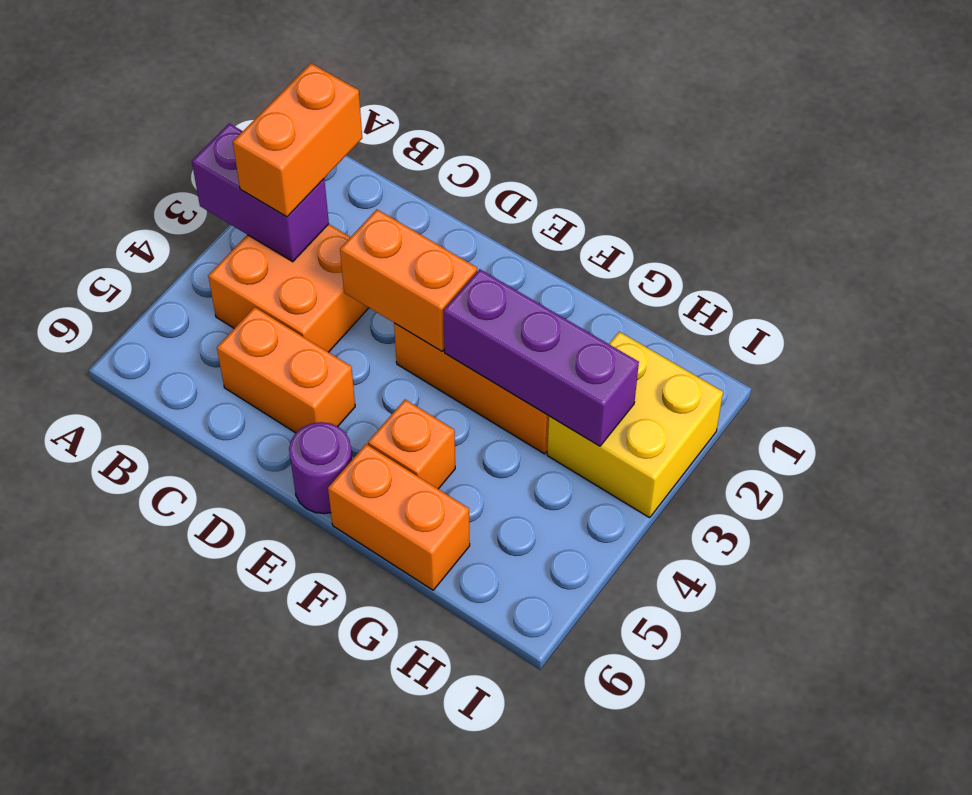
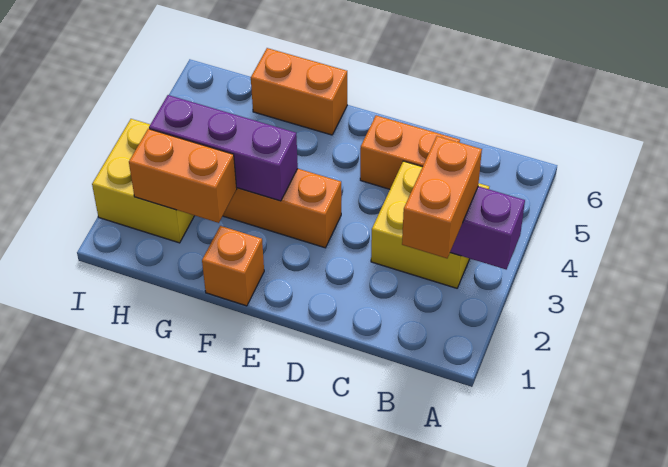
orange 2x2 brick [208,224,369,352] -> yellow 2x2 brick [371,161,489,288]
orange 1x2 brick [340,210,477,351] -> orange 1x2 brick moved to [129,129,237,223]
purple 1x1 round brick [289,422,352,514] -> none
orange 1x1 brick [368,400,455,489] -> orange 1x1 brick moved to [202,226,264,306]

